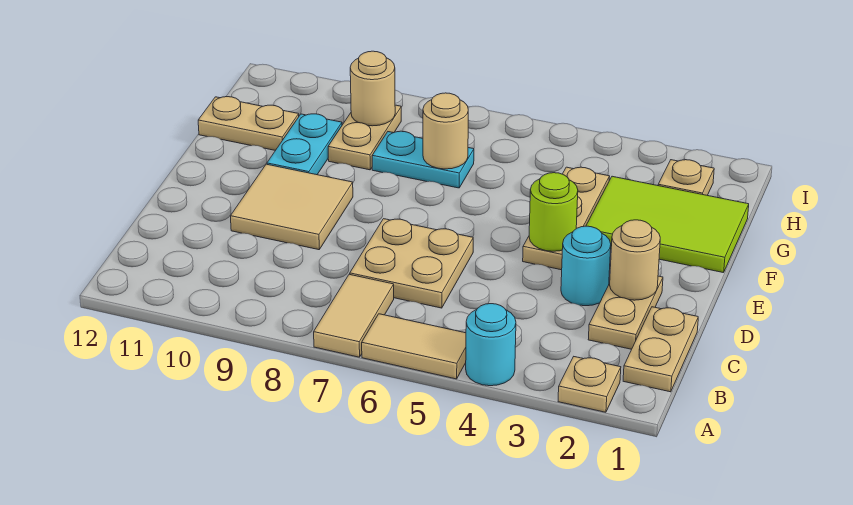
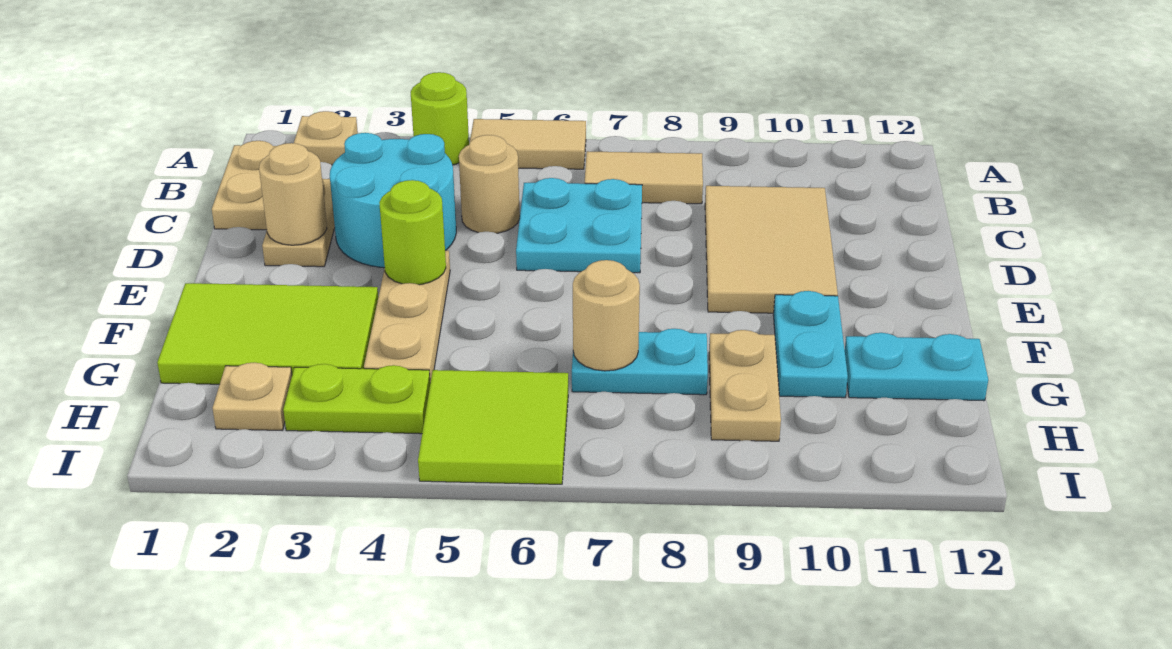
cyan 1x1 round brick [466,304,516,386] -> lime 1x1 round brick [411,72,469,165]
tan 1x2 tile [314,274,394,357] -> tan 1x2 tile turned to [585,151,703,204]
tan 2x2 plate [350,219,473,308] -> cyan 2x2 plate [516,178,642,273]
cyan 1x1 round brick [561,226,611,306] -> cyan 2x2 round brick [330,133,456,268]
tan 2x2 tile [231,164,353,250] -> tan 2x3 tile [705,186,838,313]
tan 1x2 plate [198,97,299,150] -> cyan 1x2 plate [845,333,988,401]
none -> lime 1x2 plate [283,364,430,434]
none -> lime 2x2 tile [418,370,568,484]
tan 1x1 round brick [350,51,395,126] -> tan 1x1 round brick moved to [459,135,520,233]

